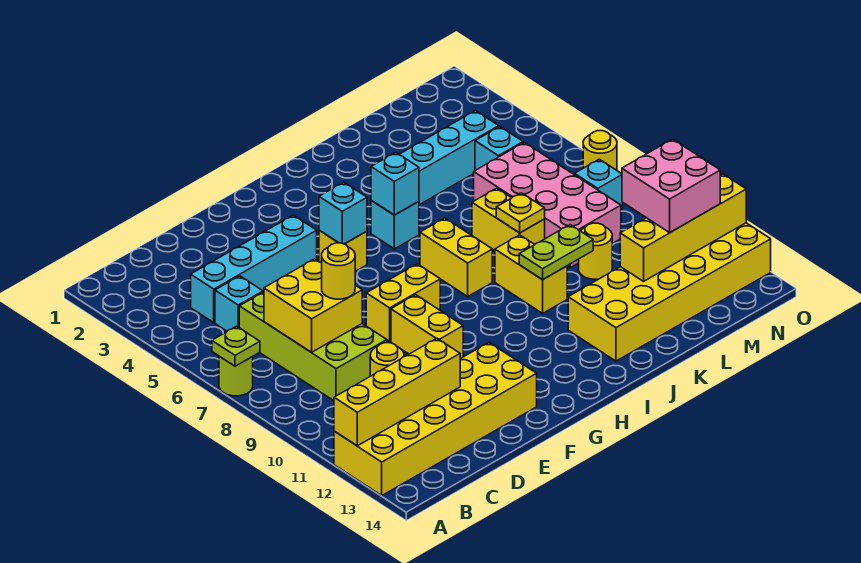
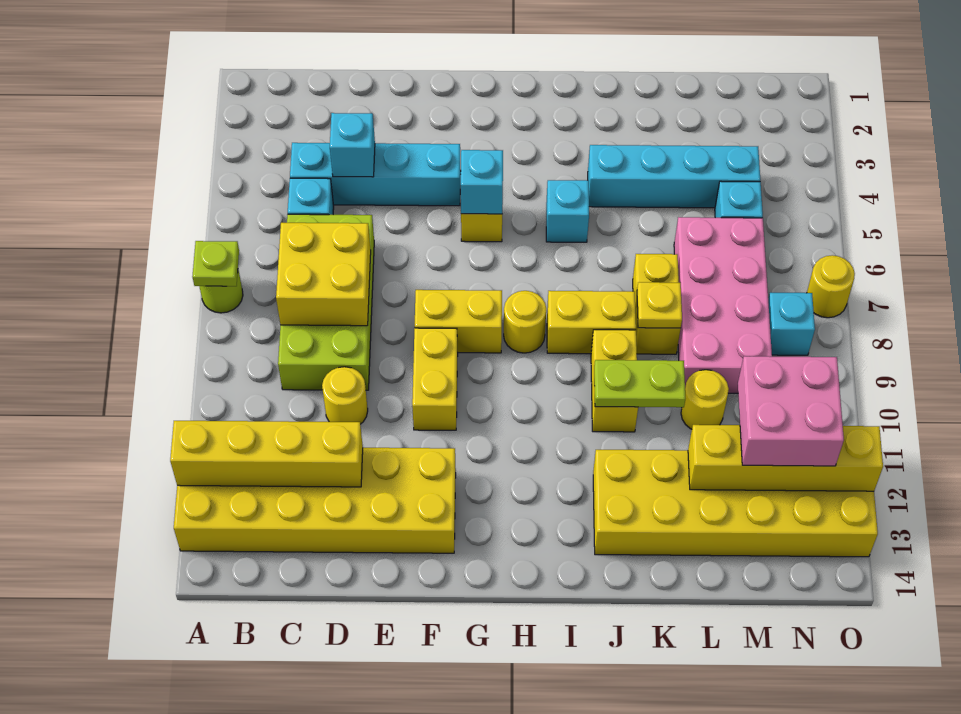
yellow 1x1 round brick [322,243,355,299] -> yellow 1x1 round brick moved to [504,291,546,353]
cyan 1x1 brick [371,152,419,215] -> cyan 1x1 brick moved to [330,113,375,177]
yellow 1x2 brick [420,218,492,296] -> yellow 1x2 brick turned to [547,291,636,354]

